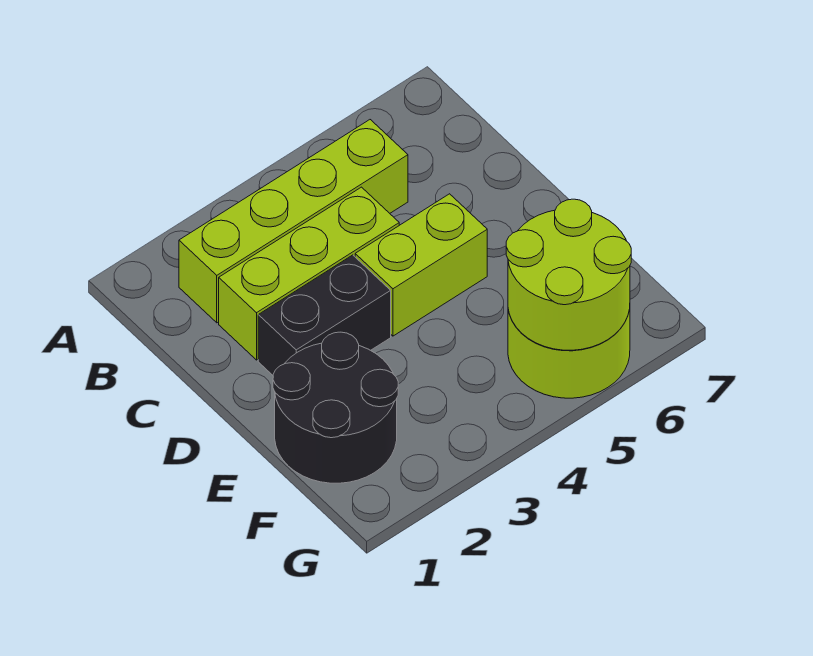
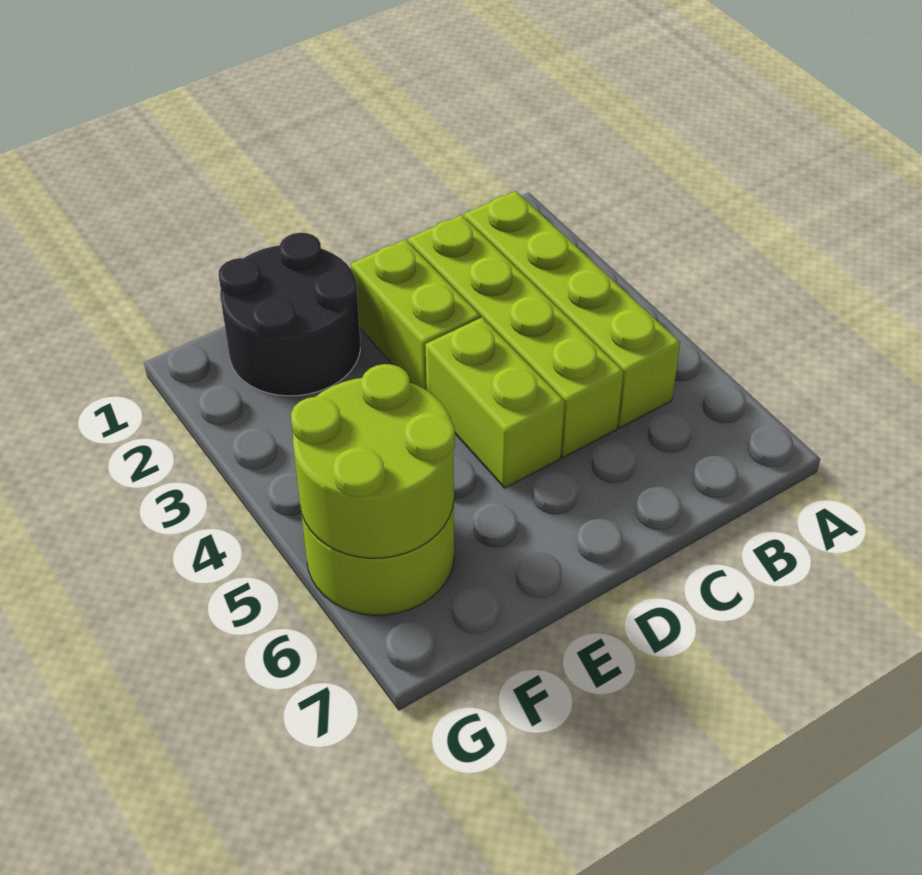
lime 1x3 brick [219,187,399,360] -> lime 1x4 brick [408,215,623,457]
black 1x2 brick [258,255,391,375] -> lime 1x2 brick [351,240,480,391]

